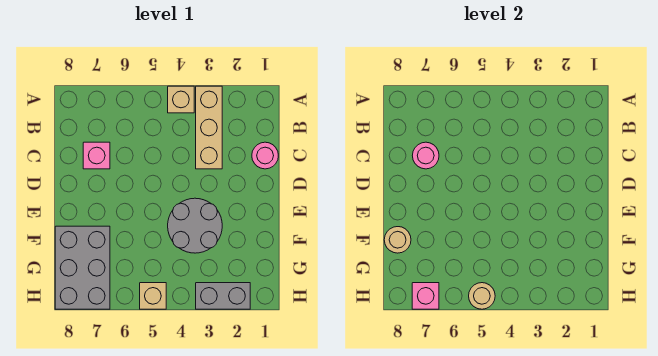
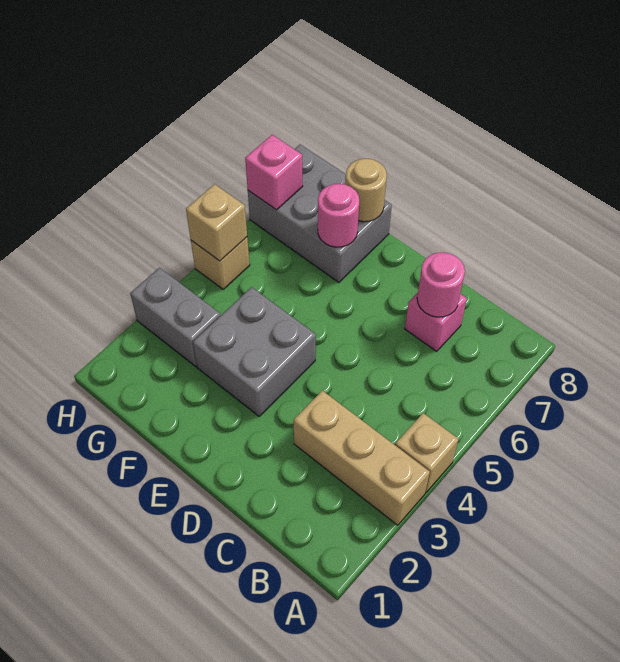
pink 1x1 round brick [252,142,278,169] -> pink 1x1 round brick moved to [318,184,359,247]
grey 2x2 round brick [168,198,222,253] -> grey 2x2 brick [193,287,316,416]
grey 1x2 brick [196,283,250,309] -> grey 1x2 brick turned to [130,268,221,367]
tan 1x1 round brick [469,283,495,309] -> tan 1x1 brick [186,184,247,261]

